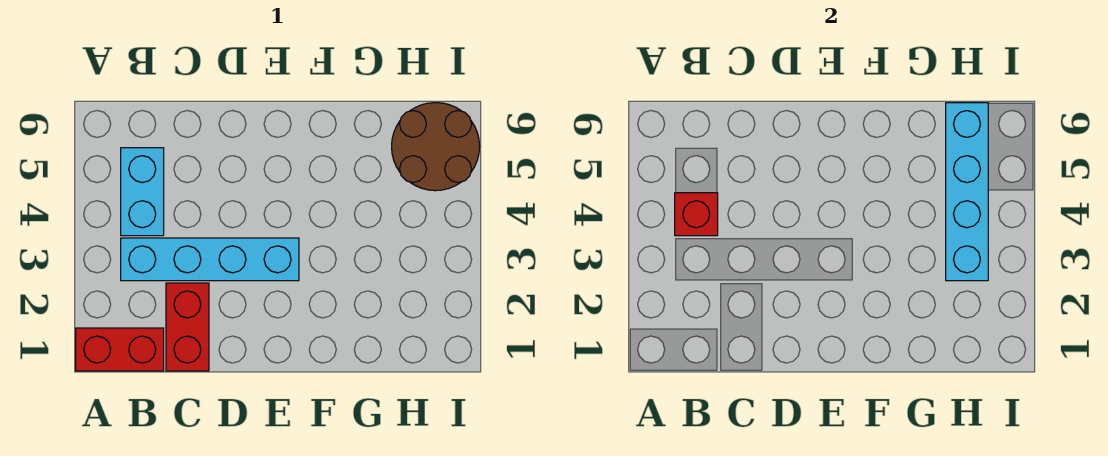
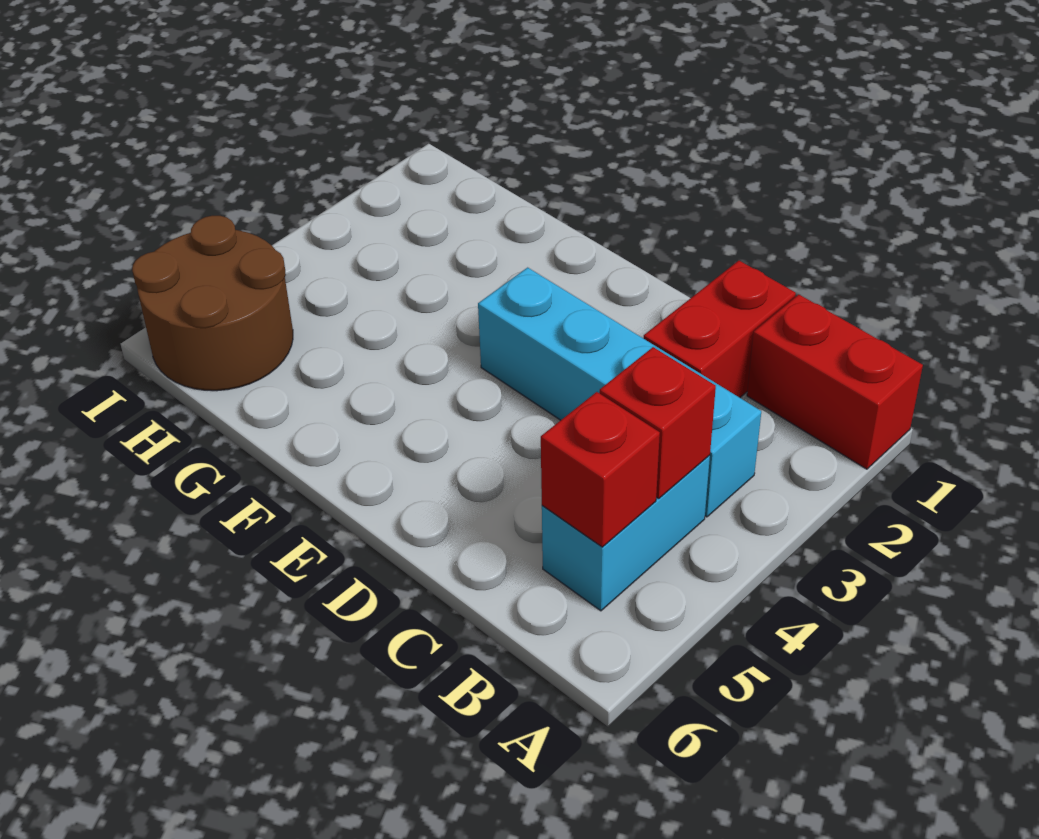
none -> red 1x1 brick [541,392,660,547]
cyan 1x4 brick [946,103,988,281] -> none

